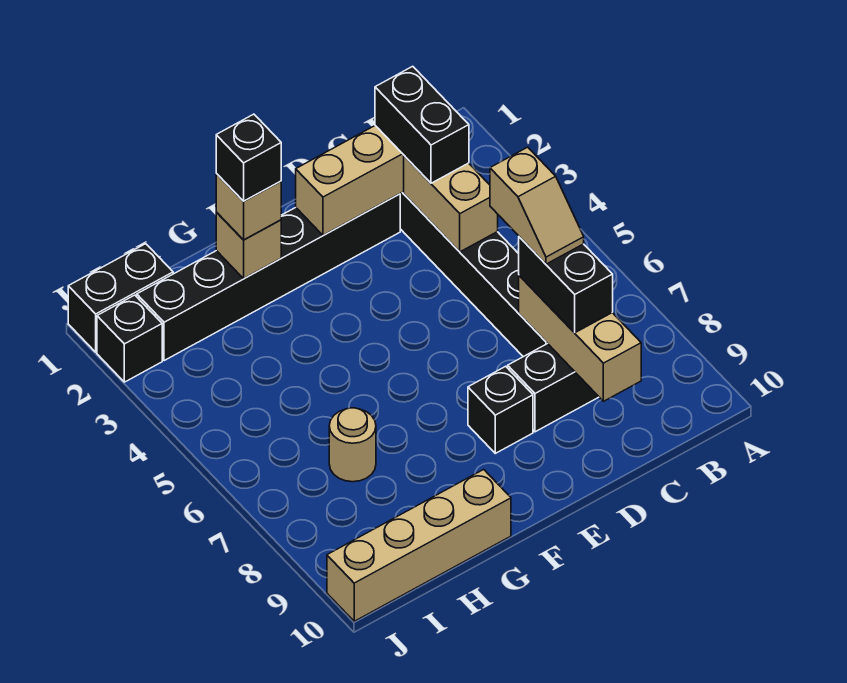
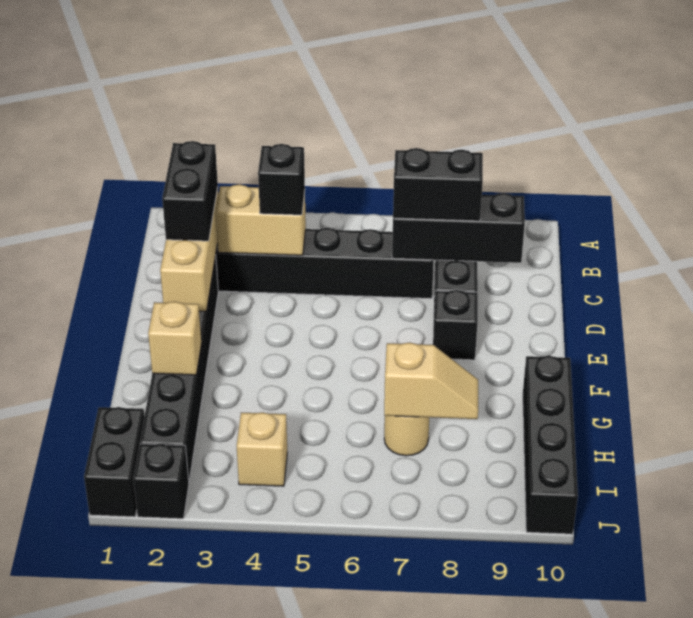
black 1x2 brick [375,66,469,183] -> black 1x2 brick turned to [162,141,218,241]
tan 1x2 slope [490,147,584,264] -> tan 1x2 slope moved to [384,343,478,419]
tan 1x3 brick [519,276,641,401] -> black 1x3 brick [392,193,525,263]
tan 1x1 brick [216,174,281,240] -> tan 1x1 brick moved to [237,412,287,486]
black 1x1 brick [216,114,281,201] -> black 1x1 brick moved to [258,144,305,215]
tan 1x4 brick [327,470,511,621] -> black 1x4 brick [523,356,578,534]

